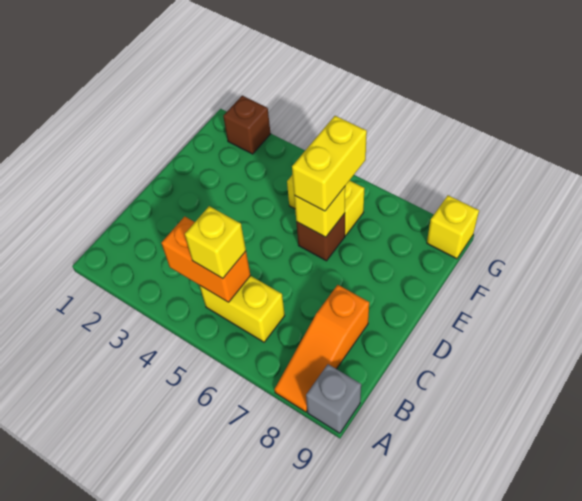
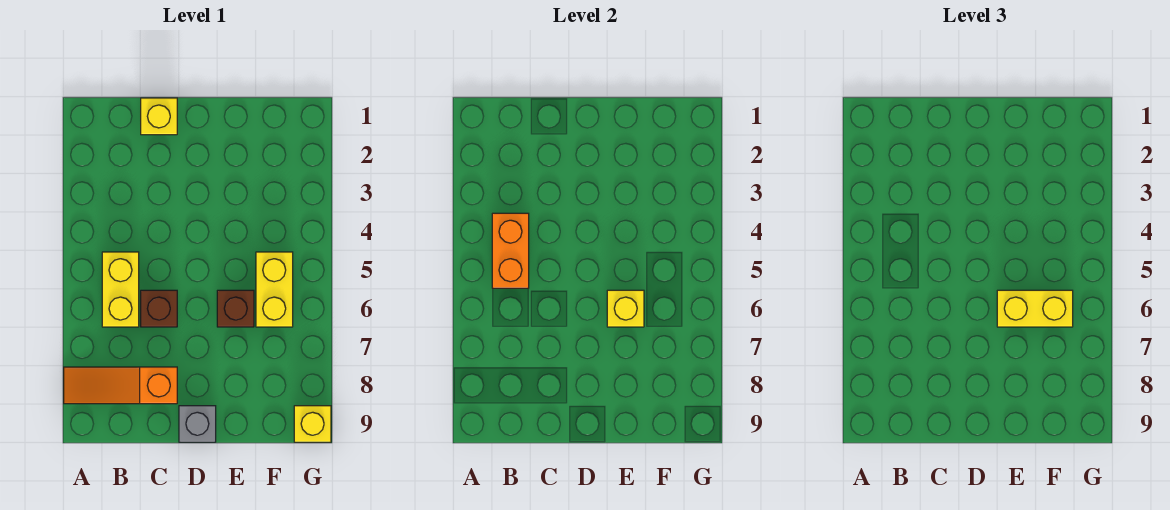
grey 1x1 brick [306,364,361,433] -> grey 1x1 brick moved to [179,406,216,442]
yellow 1x1 brick [185,206,246,278] -> yellow 1x1 brick moved to [141,98,177,135]
brown 1x1 brick [223,96,271,154] -> brown 1x1 brick moved to [141,290,177,327]

